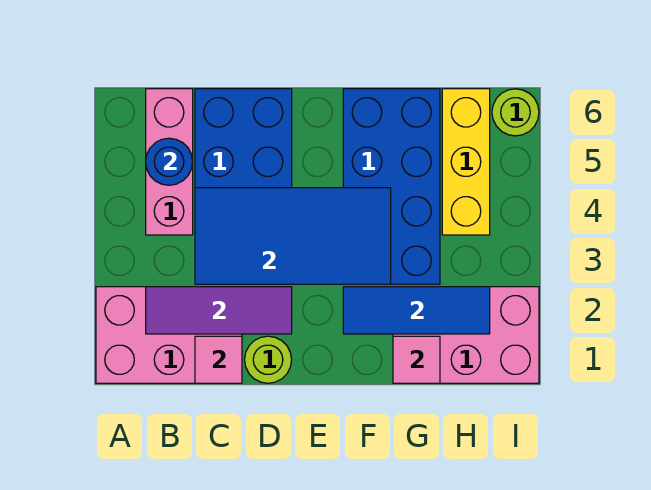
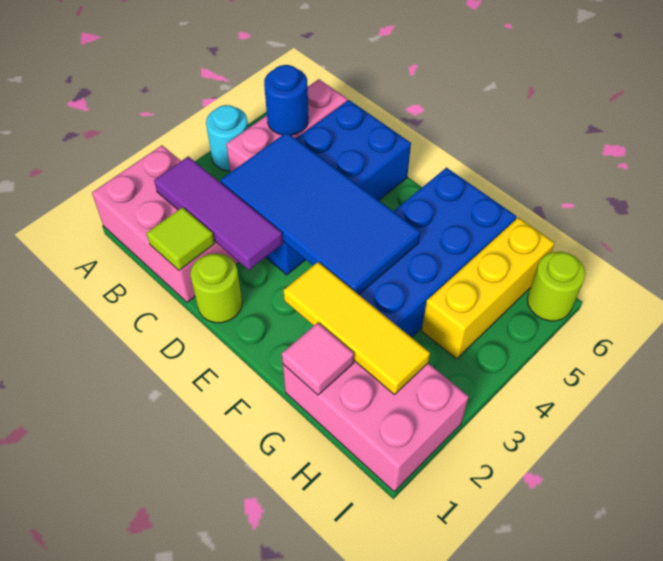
none -> cyan 1x1 round brick [206,105,248,171]
pink 1x1 tile [195,336,242,383] -> lime 1x1 tile [147,207,214,271]
blue 1x3 tile [343,287,490,334] -> yellow 1x3 tile [284,262,430,395]

